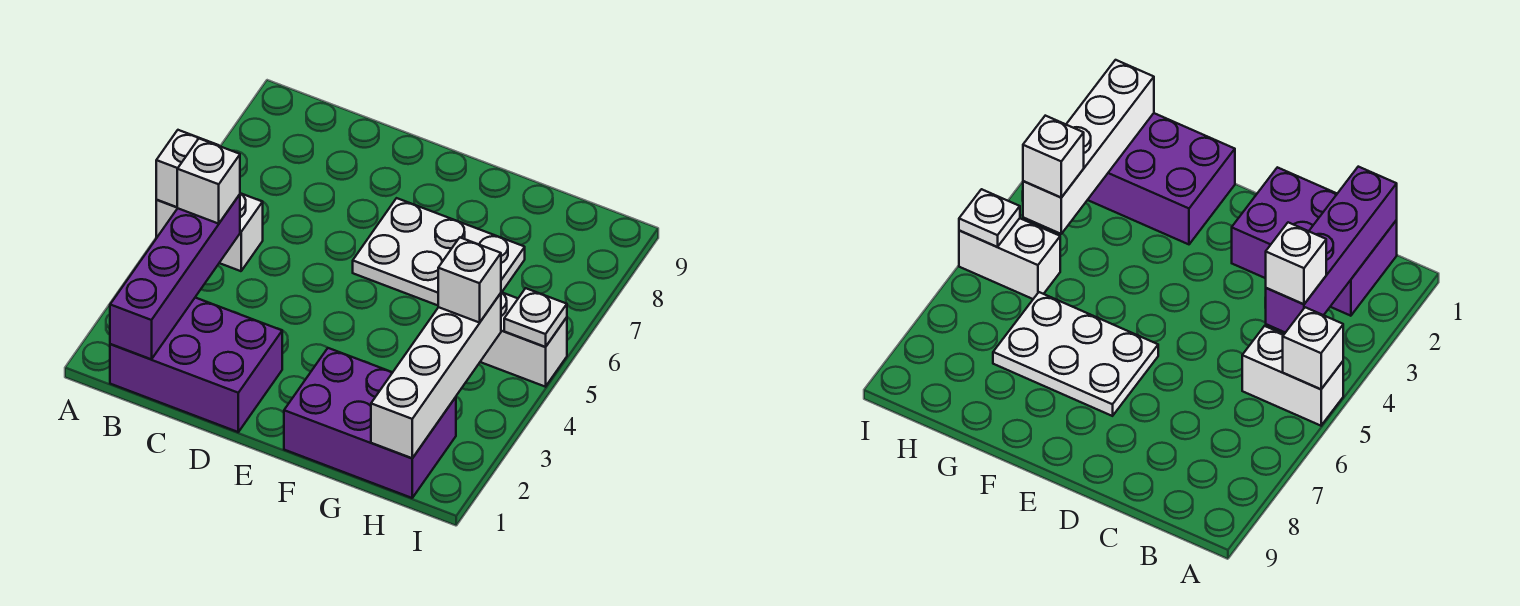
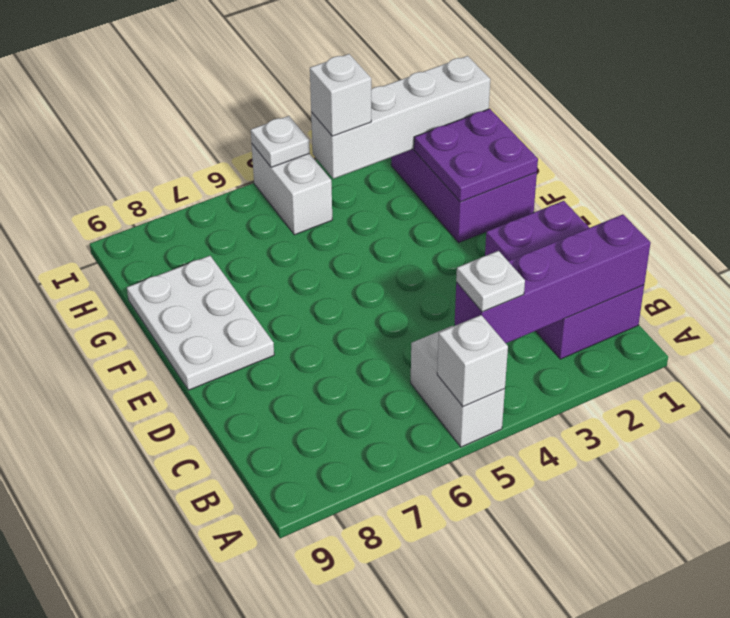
white 1x1 brick [177,139,240,224] -> white 1x1 plate [456,251,525,312]
white 2x3 plate [353,198,525,305] -> white 2x3 plate moved to [127,256,274,390]
none -> purple 2x2 plate [414,109,538,202]

